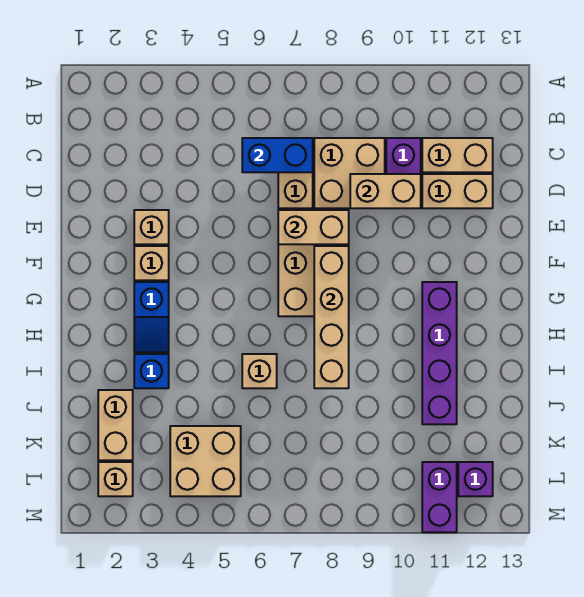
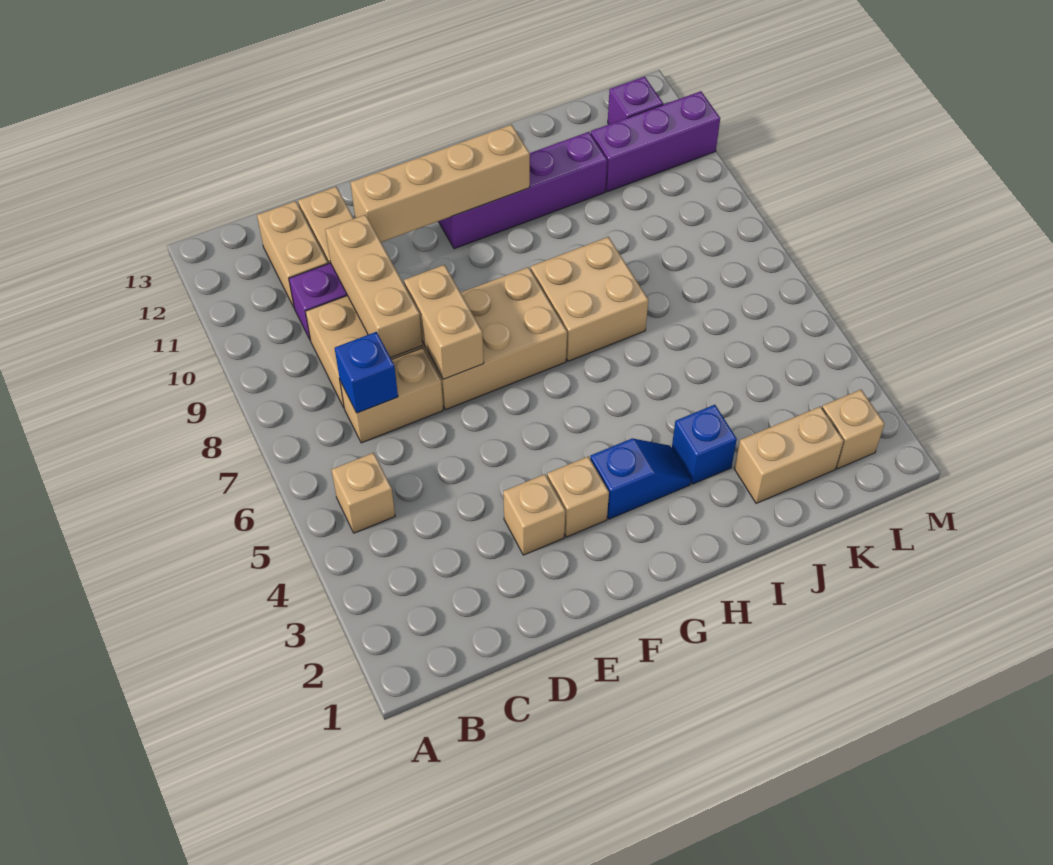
blue 1x2 brick [242,138,313,172] -> blue 1x1 brick [335,332,398,413]
tan 1x2 brick [350,174,421,208] -> tan 1x3 brick [325,215,422,358]
tan 1x4 brick [314,246,349,388] -> tan 1x4 brick moved to [350,125,530,242]
tan 1x1 brick [242,354,277,388] -> tan 1x1 brick moved to [332,453,395,533]
tan 2x2 brick [170,426,241,496] -> tan 2x2 brick moved to [531,237,648,361]
purple 1x2 brick [422,462,457,532] -> purple 1x3 brick [591,91,720,192]

